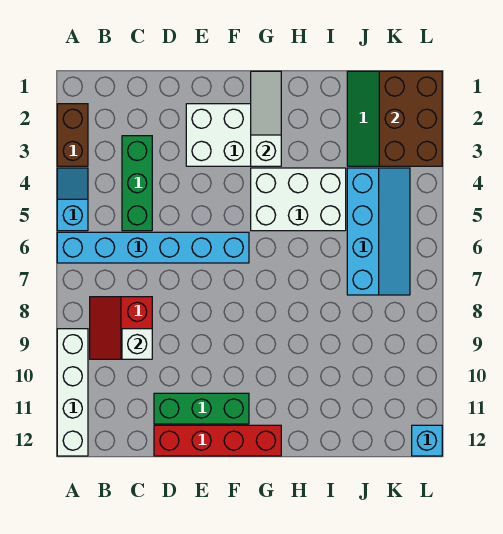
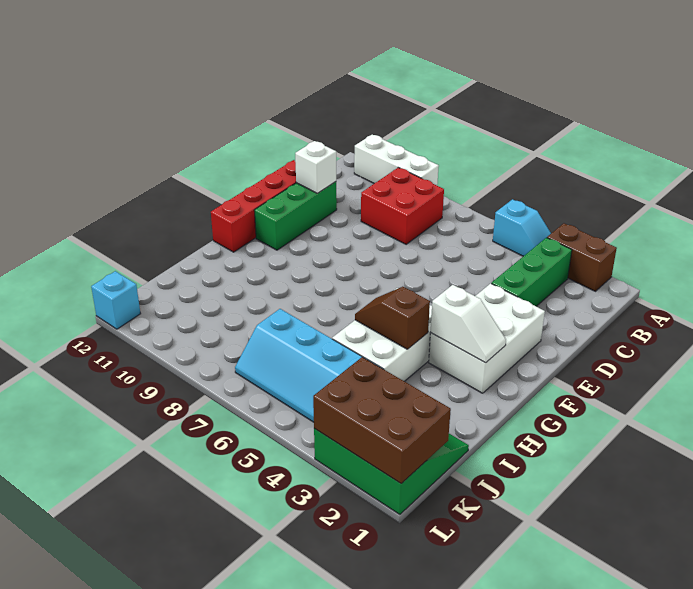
cyan 1x6 brick [57,232,249,263] -> none
white 1x4 brick [57,329,88,456] -> white 1x3 brick [354,135,439,185]
red 2x2 slope [90,297,152,359] -> red 2x2 brick [361,167,444,244]
green 1x3 brick [122,136,152,231] -> green 1x3 brick turned to [491,238,572,306]
white 1x1 brick [122,329,152,359] -> white 1x1 brick moved to [295,141,336,193]
white 1x3 slope [251,71,281,166] -> white 1x2 slope [431,285,506,363]
none -> brown 1x2 slope [355,287,430,349]

